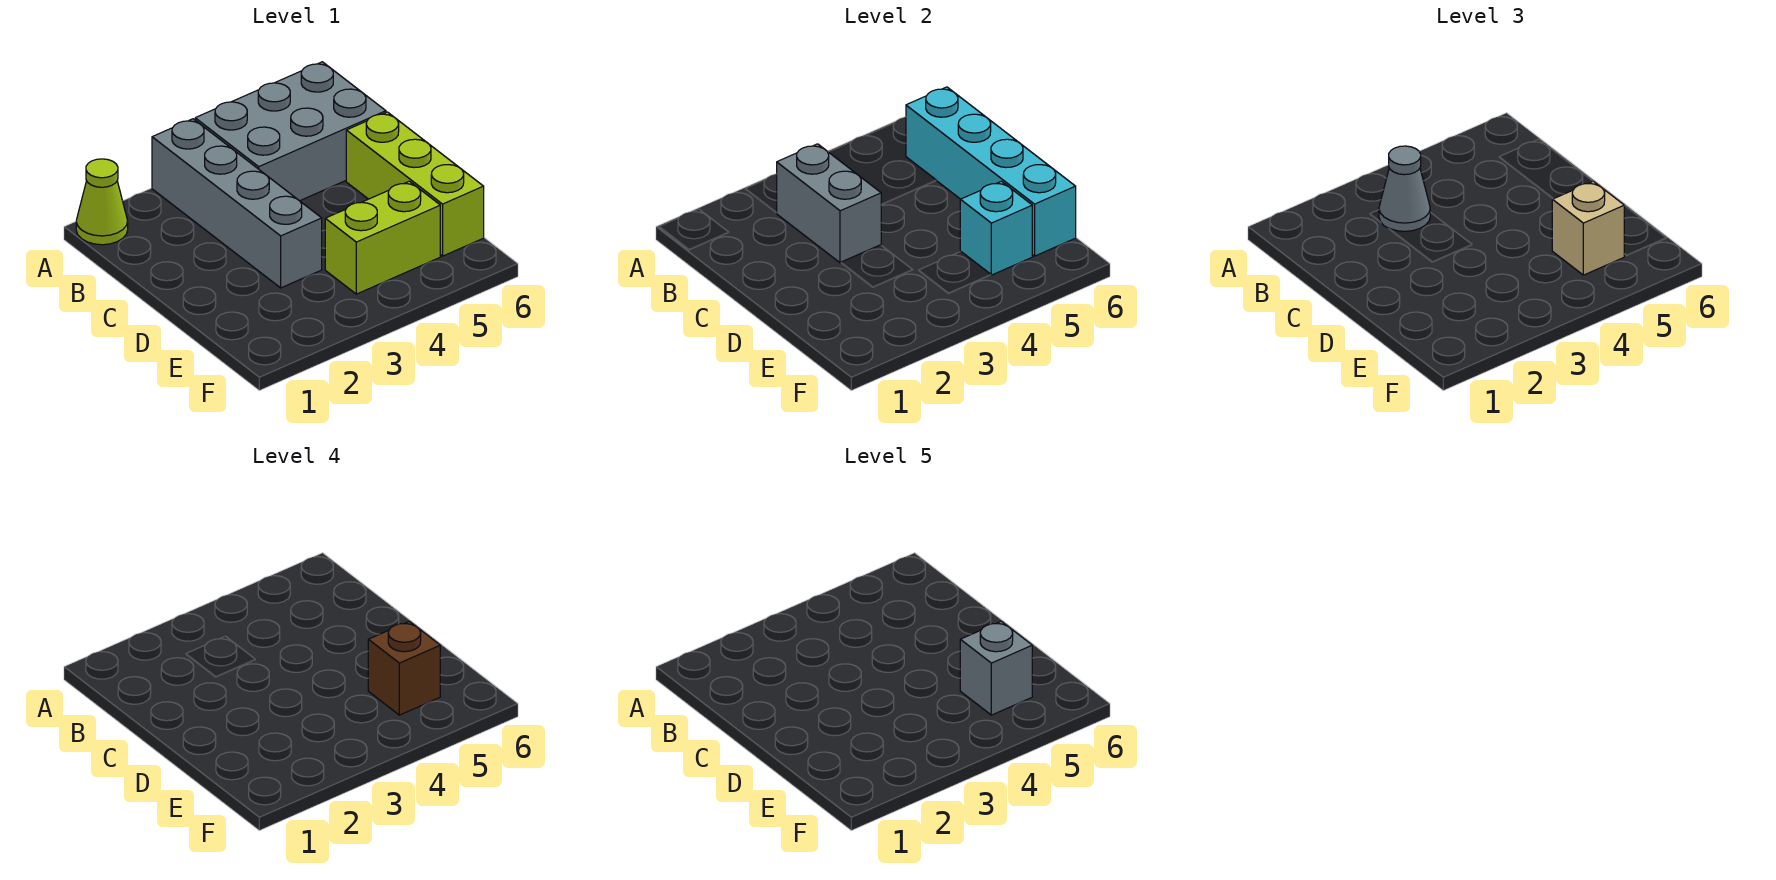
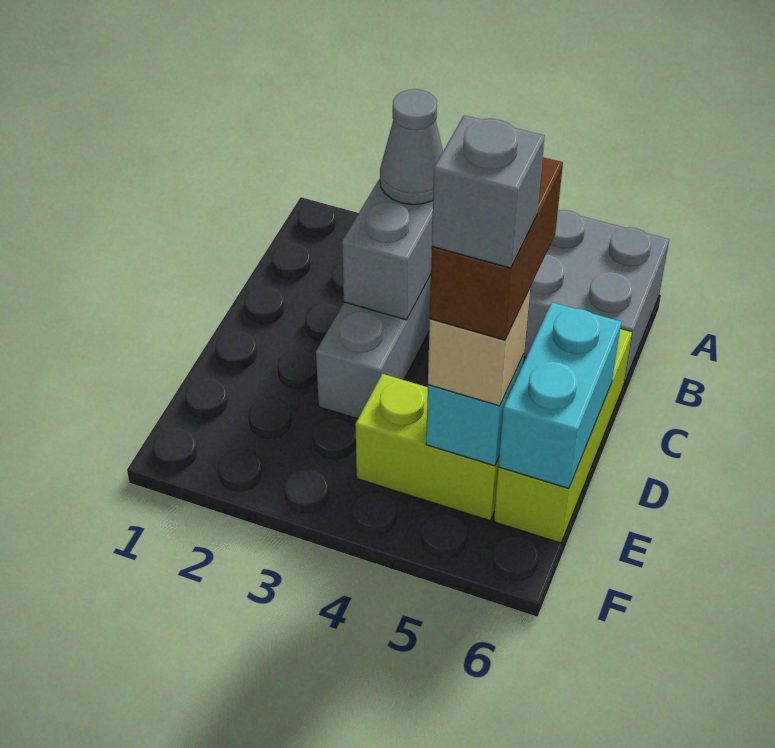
lime 1x1 cone [76,159,128,245] -> none
cyan 1x4 brick [906,87,1076,256] -> cyan 1x2 brick [498,302,621,489]
brown 1x1 brick [368,621,440,715] -> brown 1x2 brick [430,157,563,340]

